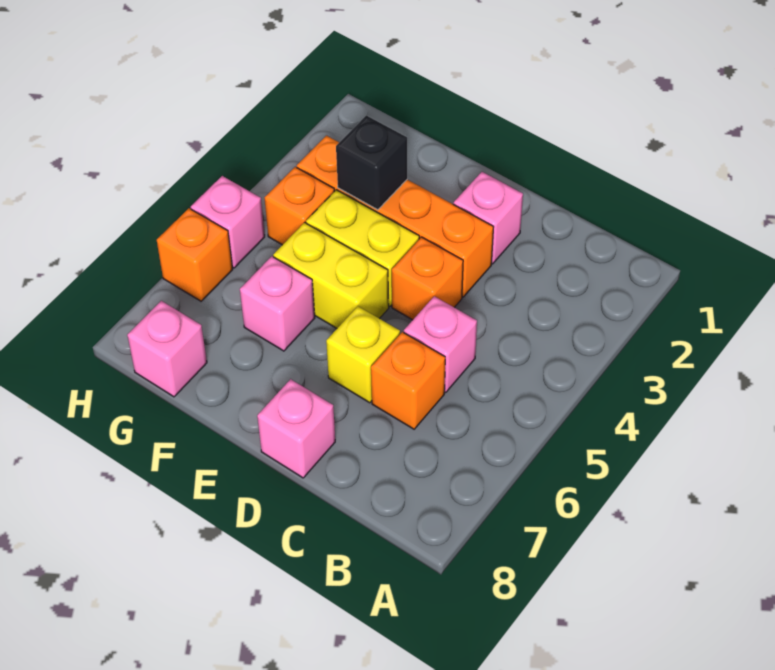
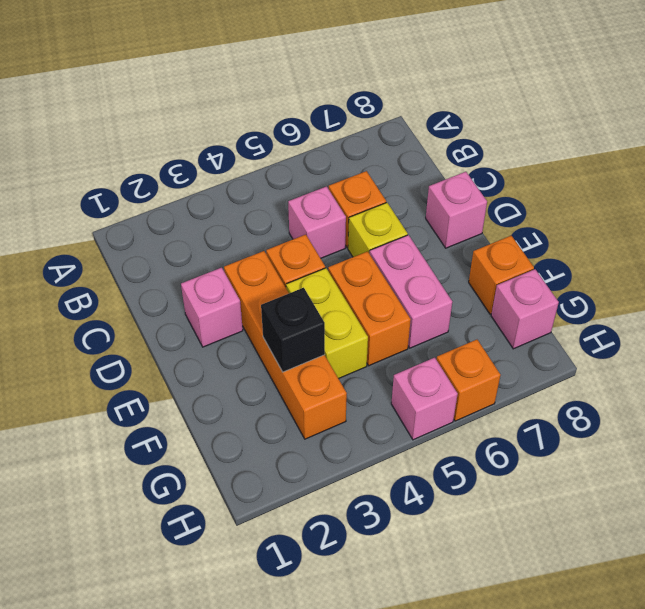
yellow 1x2 brick [273,223,389,328] -> orange 1x2 brick [328,251,411,366]
pink 1x1 brick [240,256,315,351] -> pink 1x2 brick [370,235,452,348]
orange 1x1 brick [265,167,334,245] -> orange 1x1 brick moved to [469,236,534,314]

